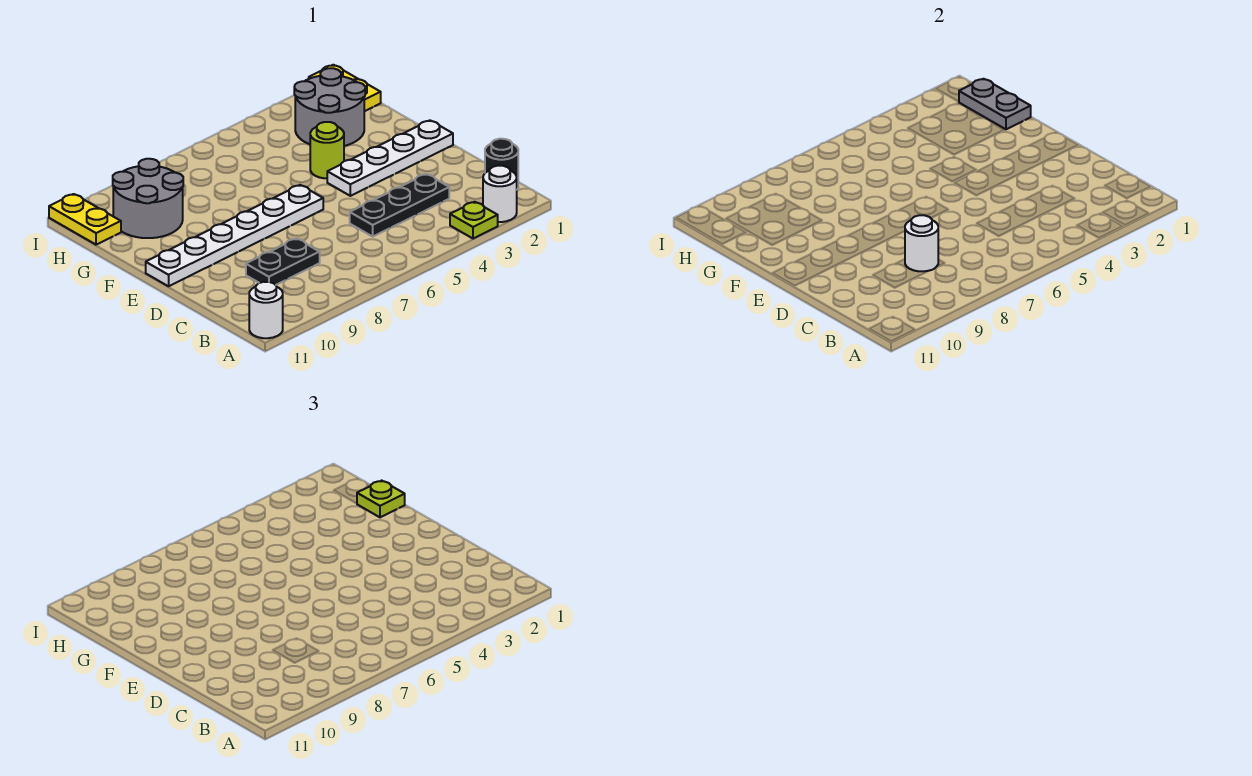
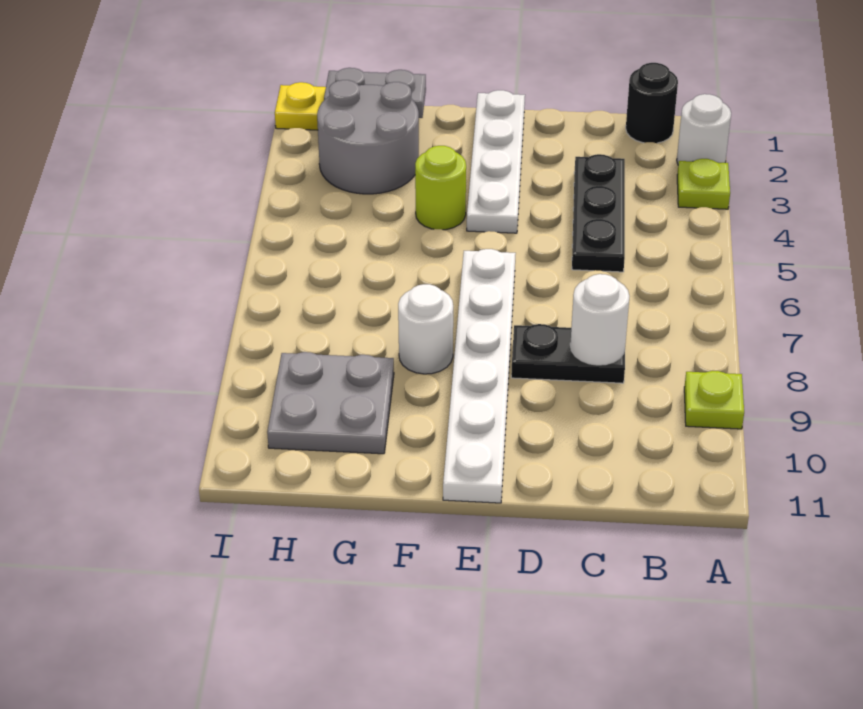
white 1x1 round brick [249,282,283,338] -> white 1x1 round brick moved to [398,284,453,374]
black 1x2 plate [246,239,320,285] -> black 1x2 plate turned to [511,324,625,383]
lime 1x1 plate [357,481,405,517] -> lime 1x1 plate moved to [684,371,744,429]
grey 2x2 round brick [113,159,183,238] -> grey 2x2 plate [267,352,394,454]
yellow 1x2 plate [49,194,121,245] -> none

